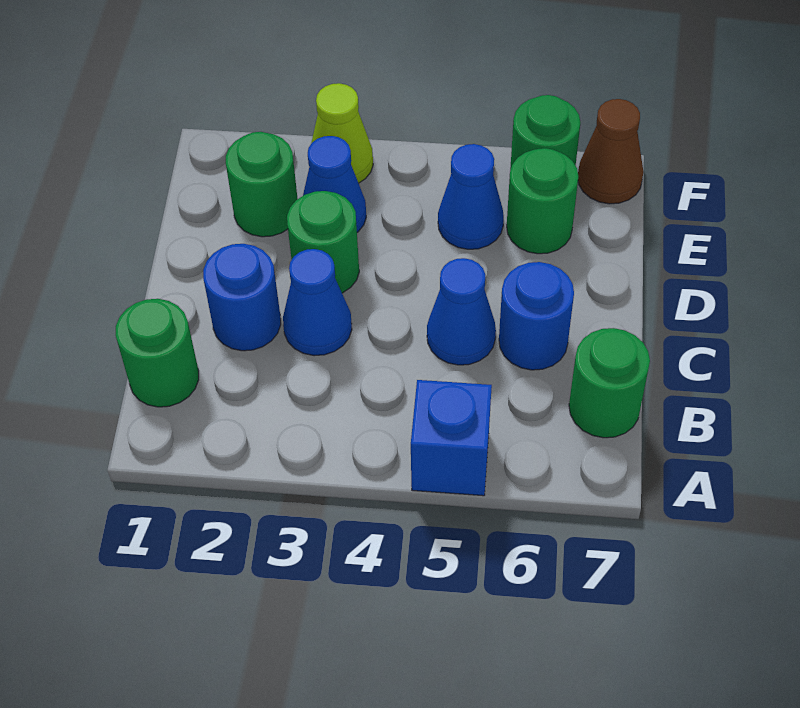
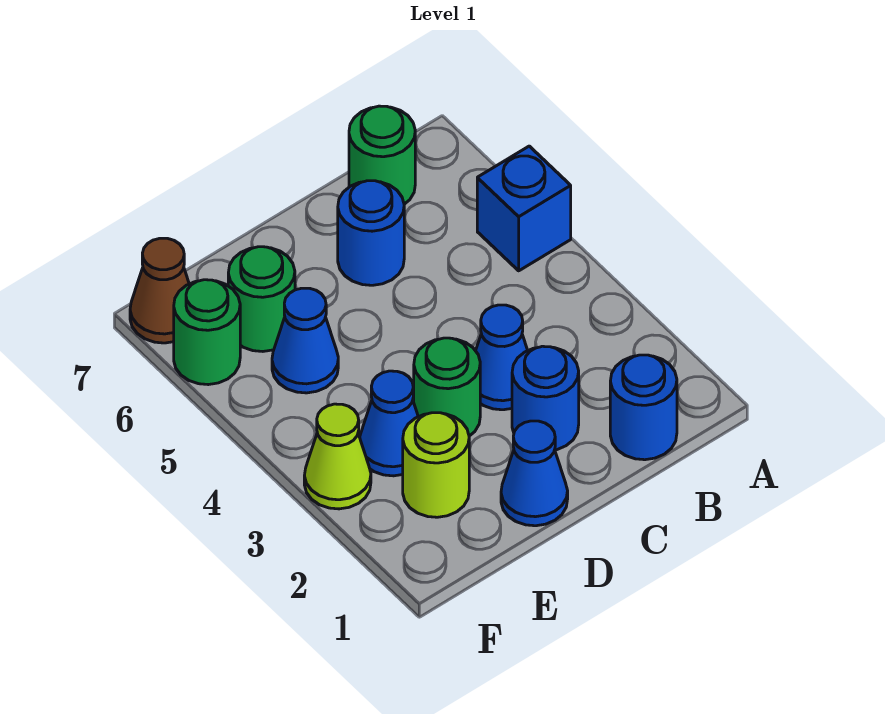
green 1x1 round brick [116,299,199,407] -> blue 1x1 round brick [610,355,677,460]
blue 1x1 cone [427,258,496,365] -> blue 1x1 cone moved to [501,421,568,526]
green 1x1 round brick [226,132,298,237] -> lime 1x1 round brick [403,413,469,517]

